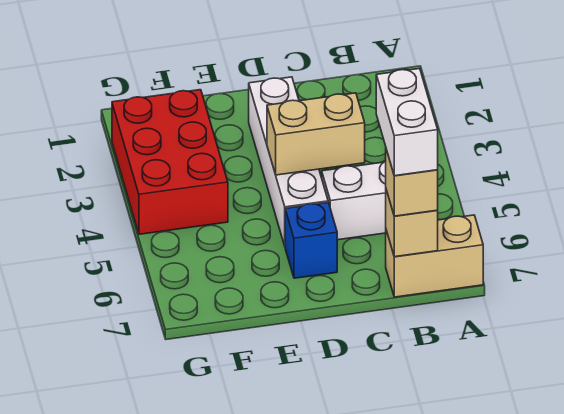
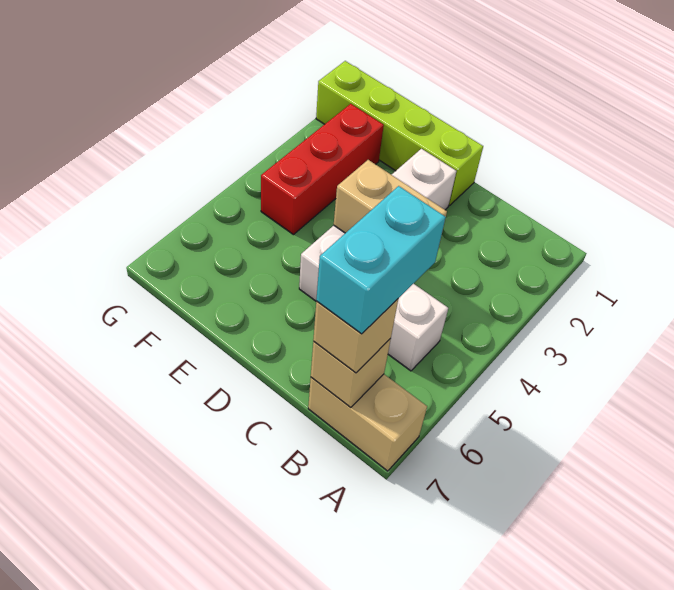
white 1x2 brick [376,68,438,176] -> cyan 1x2 brick [316,186,446,334]
none -> lime 1x4 brick [316,61,483,206]
blue 1x1 brick [285,203,337,278] -> none
red 2x3 brick [112,90,228,234] -> red 1x3 brick [261,104,384,235]

